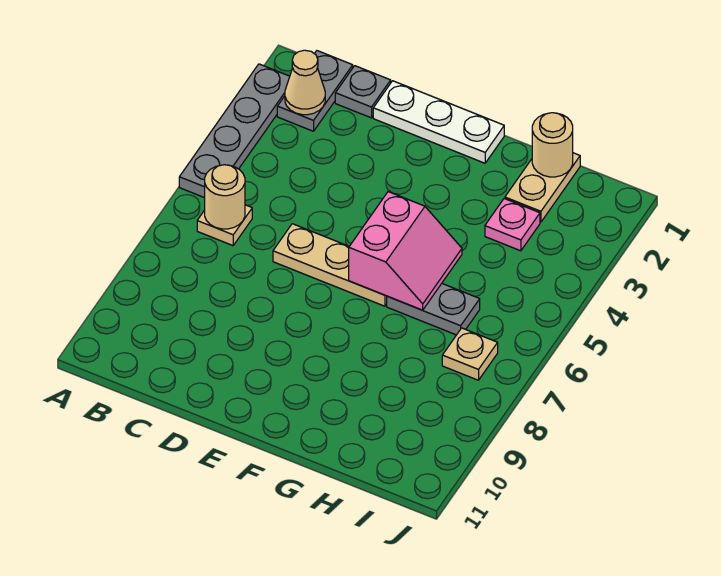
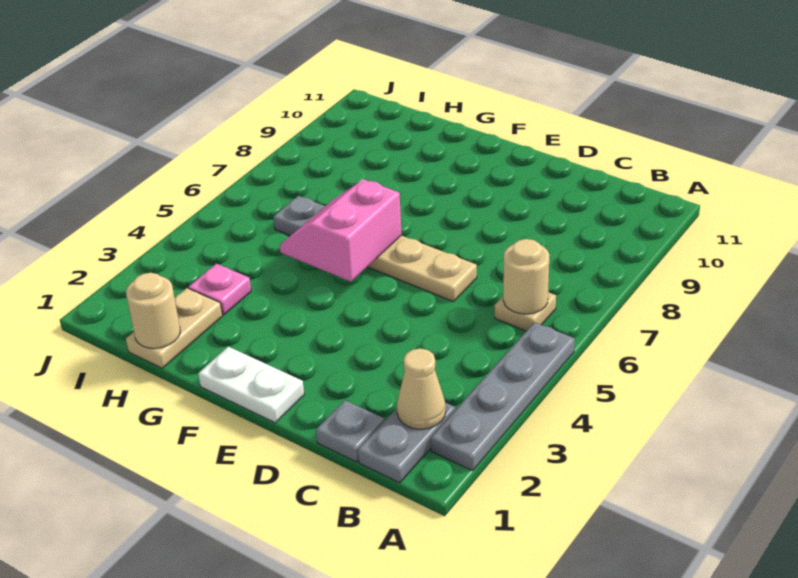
white 1x3 plate [373,81,504,163] -> white 1x2 plate [198,347,304,423]
tan 1x1 plate [442,328,498,380] -> none

